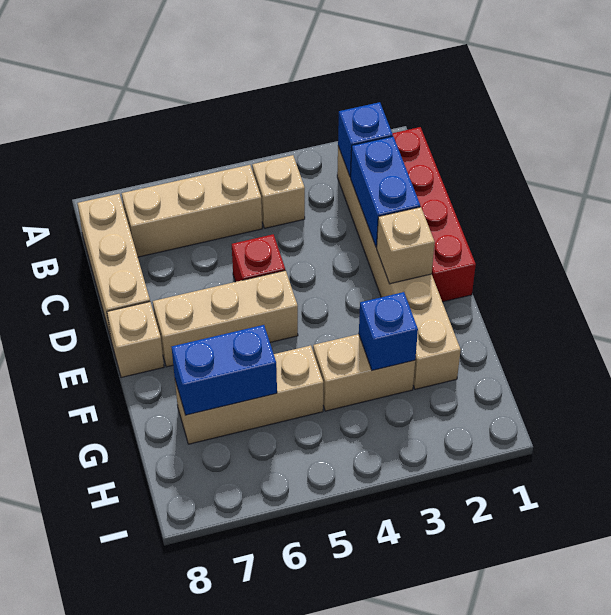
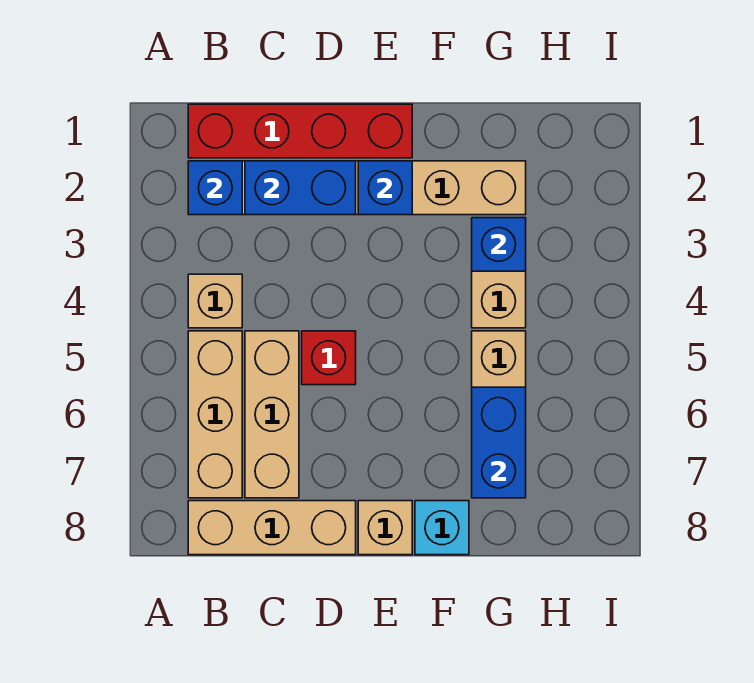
tan 1x1 brick [377,207,435,284] -> blue 1x1 brick [358,161,412,215]
tan 1x3 brick [153,270,298,367] -> tan 1x3 brick moved to [245,331,299,498]
none -> cyan 1x1 brick [415,501,469,555]

